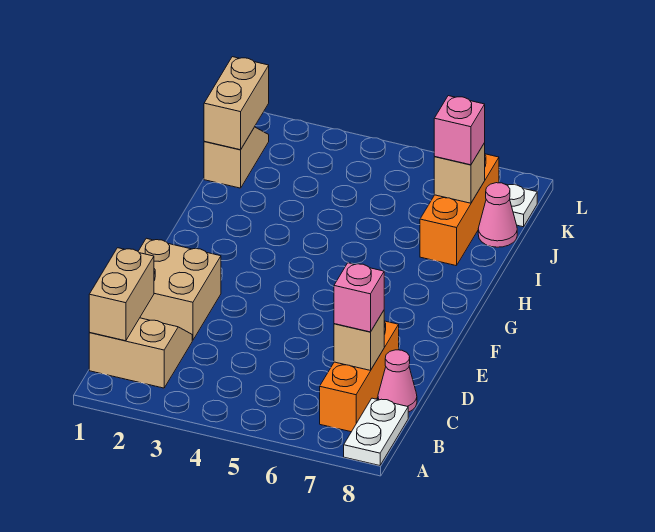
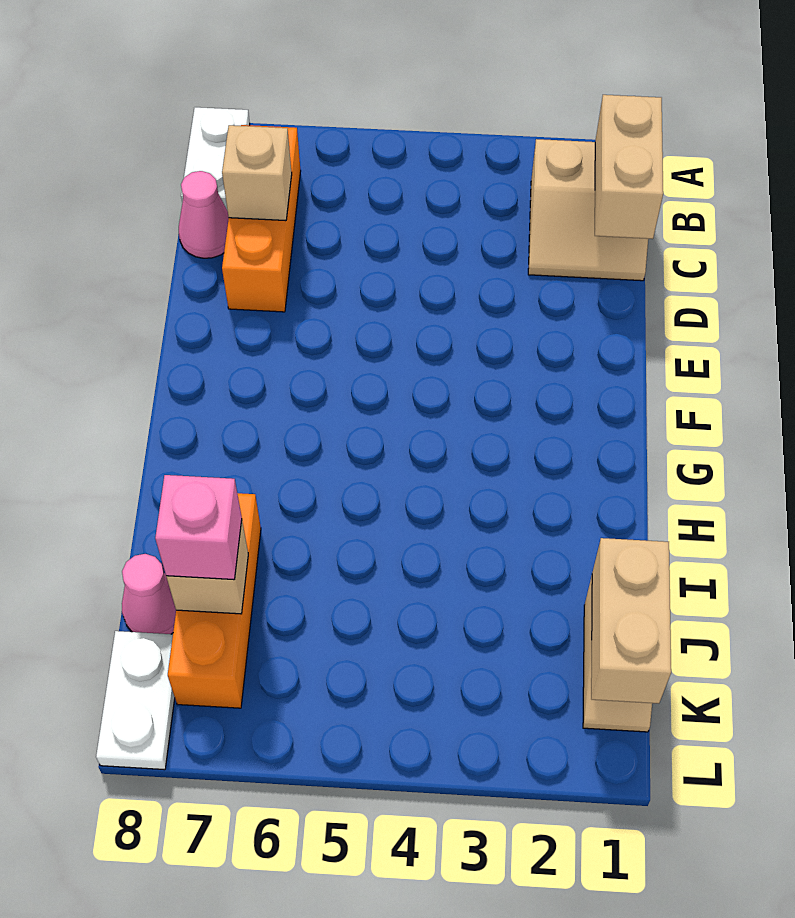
pink 1x1 brick [334,263,384,332] -> none
tan 2x2 brick [138,238,221,340] -> none
white 1x1 plate [507,185,537,227] -> white 1x2 plate [96,631,175,770]

